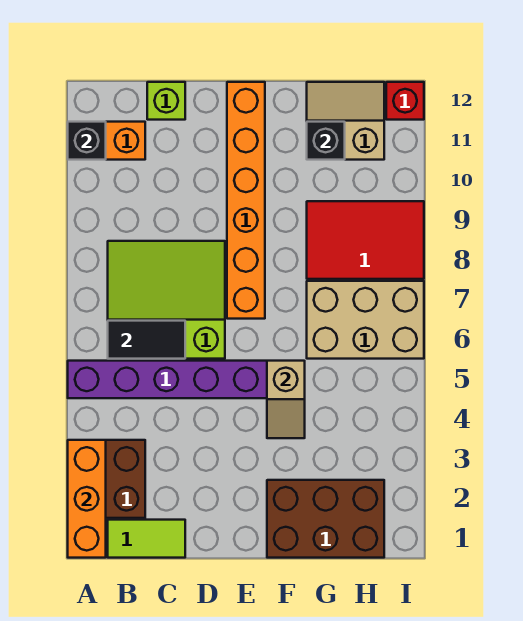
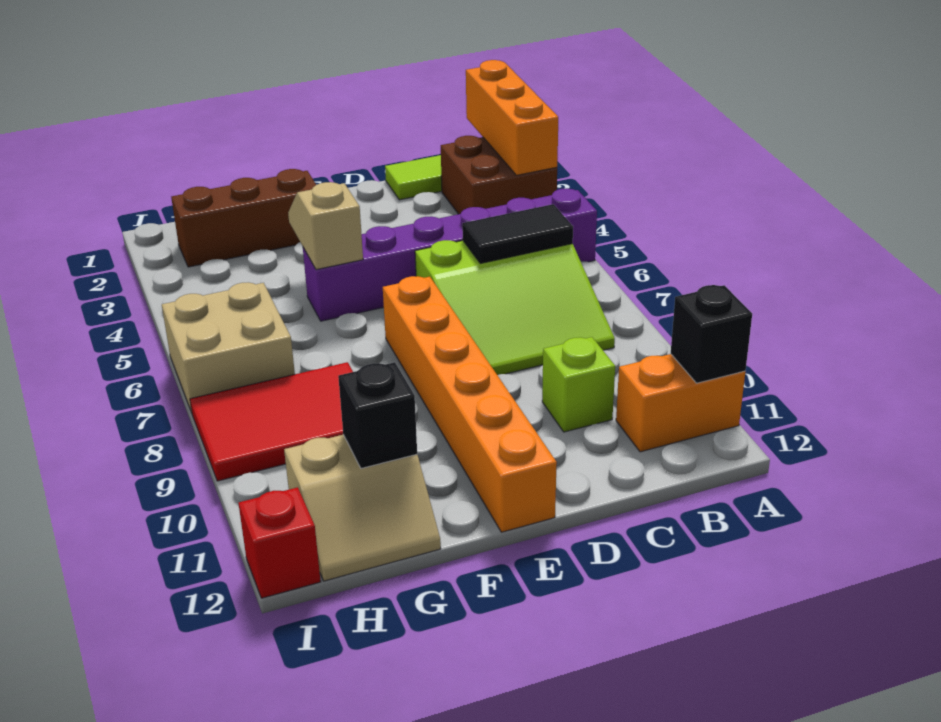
lime 1x1 brick [147,82,185,120] -> lime 1x1 brick moved to [542,337,615,432]
brown 2x3 brick [267,480,384,558] -> brown 1x3 brick [171,169,316,267]
tan 2x3 brick [307,281,424,359] -> tan 2x2 brick [162,282,295,413]

